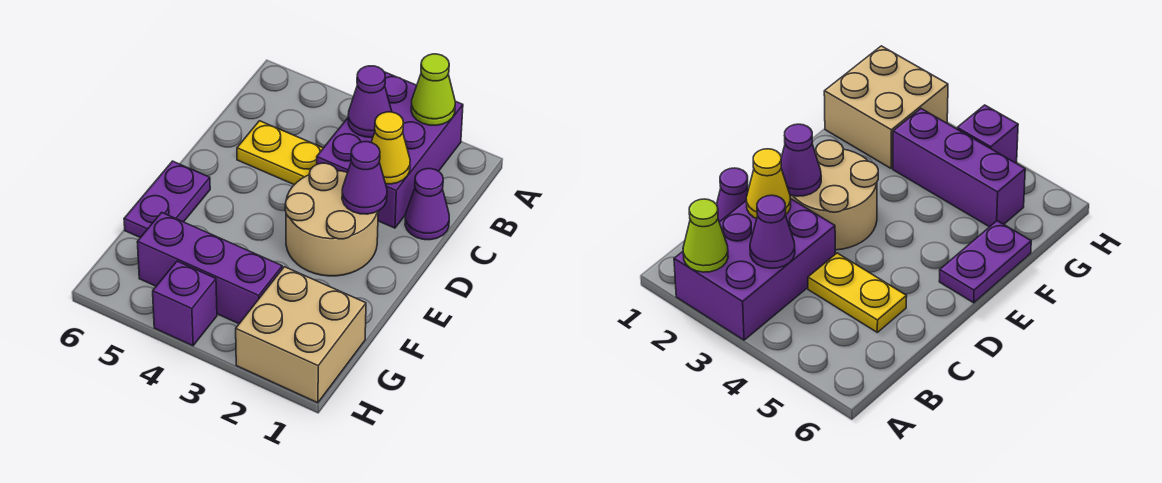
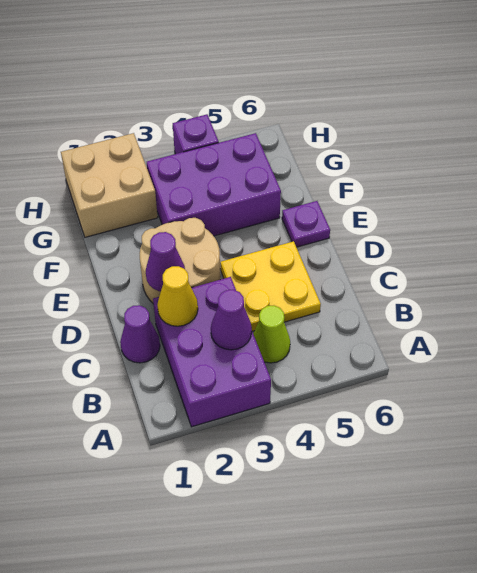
lime 1x1 cone [411,54,455,125] -> lime 1x1 cone moved to [253,306,290,363]
yellow 1x2 plate [237,121,323,185] -> yellow 2x2 plate [220,241,321,331]
purple 1x2 plate [124,161,210,238] -> purple 1x1 plate [282,201,330,247]
purple 1x3 brick [137,213,282,324] -> purple 2x3 brick [147,133,281,236]

